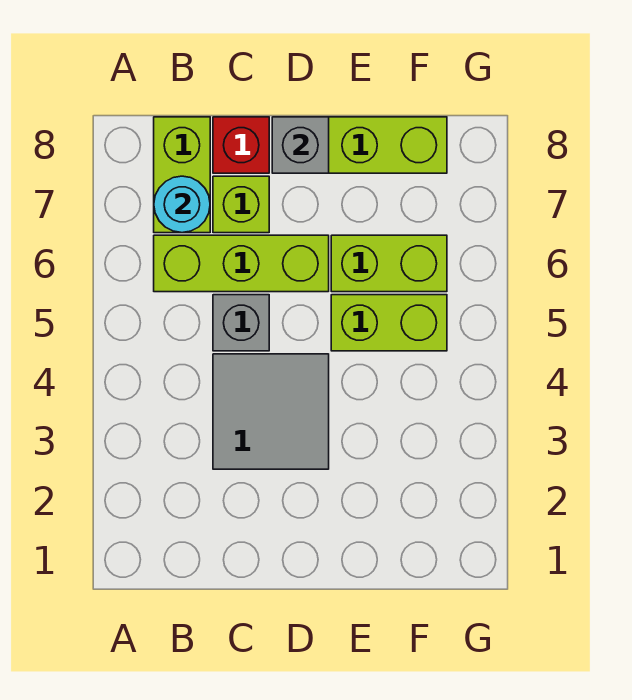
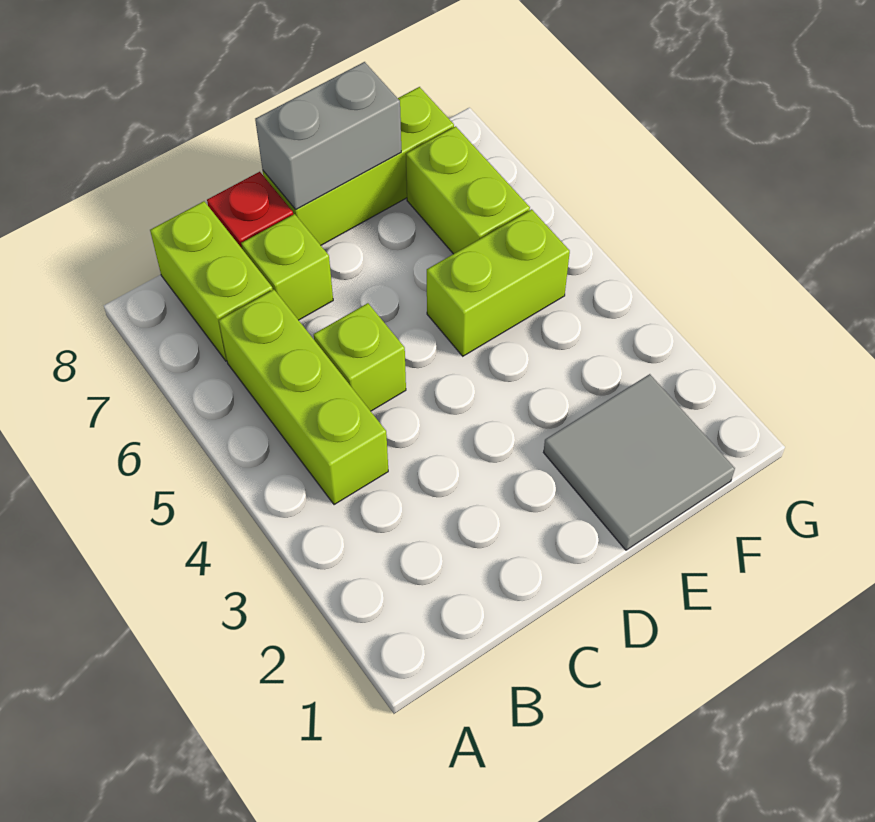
lime 1x3 brick [154,235,329,292] -> lime 1x3 brick turned to [219,290,388,505]
cyan 1x1 round brick [154,176,210,233] -> none
grey 2x2 tile [213,354,329,469] -> grey 2x2 tile moved to [544,374,735,550]
grey 1x1 brick [213,295,269,351] -> lime 1x1 brick [314,303,406,411]
grey 1x1 brick [272,117,329,173] -> grey 1x2 brick [255,62,401,210]
lime 1x2 brick [331,235,447,292] -> lime 1x2 brick turned to [406,126,530,254]

